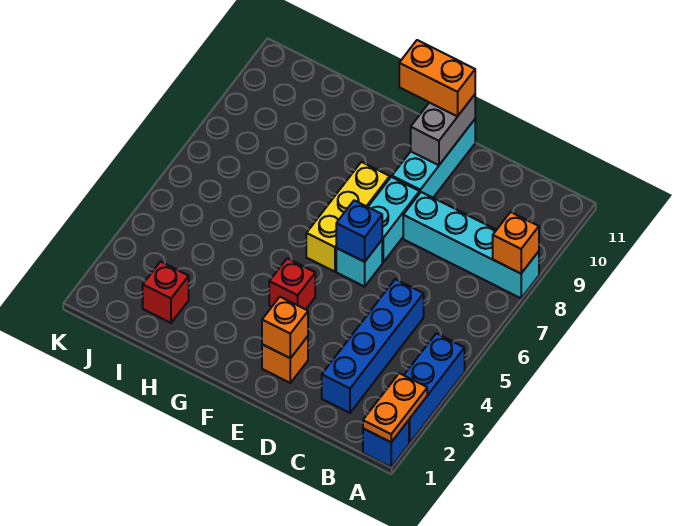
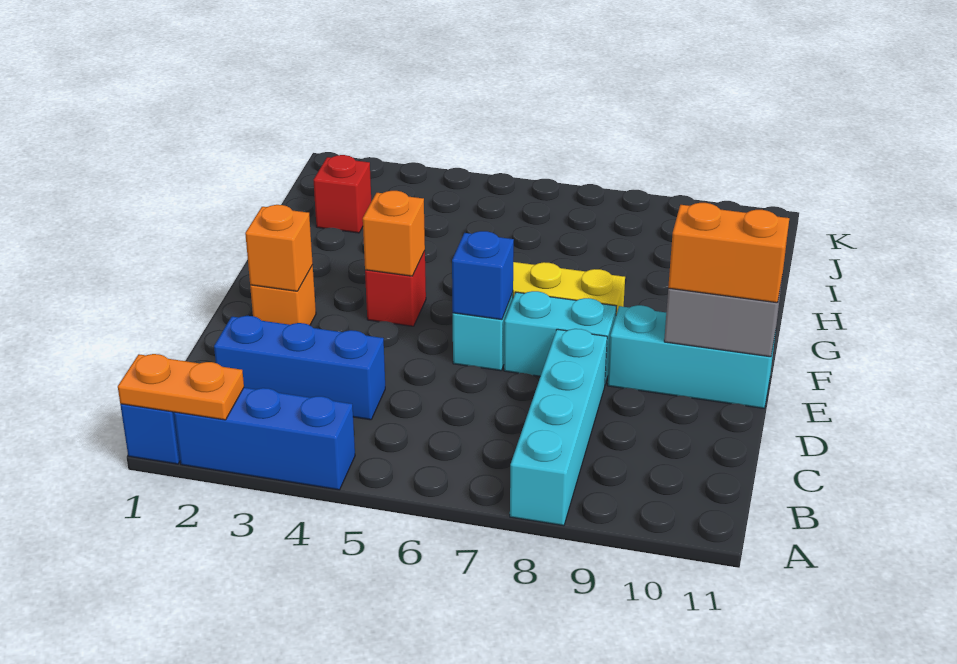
orange 1x1 brick [493,212,539,274] -> orange 1x1 brick moved to [363,191,425,276]
blue 1x4 brick [322,279,424,413] -> blue 1x3 brick [214,316,385,420]
orange 1x2 brick [399,40,475,117] -> orange 1x2 brick turned to [668,203,789,303]

